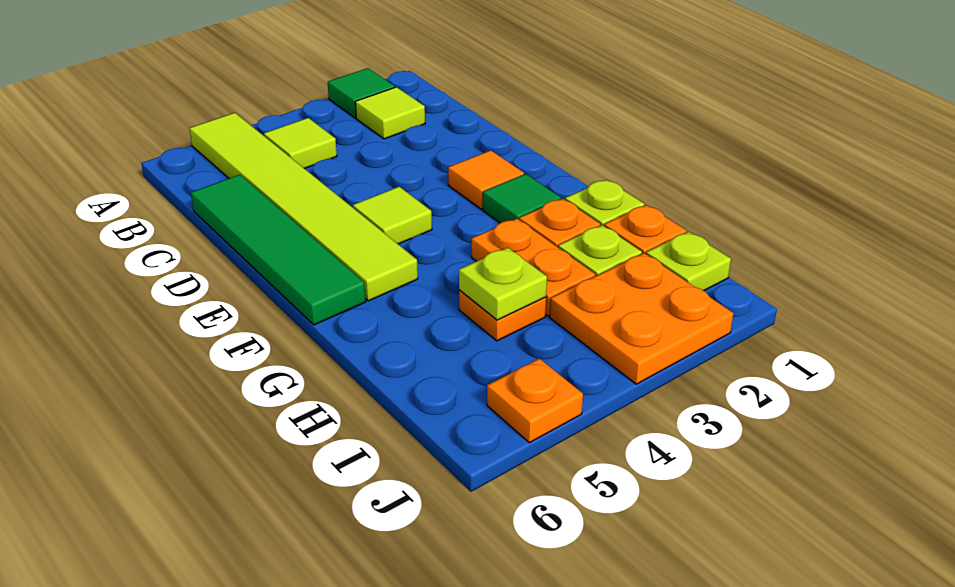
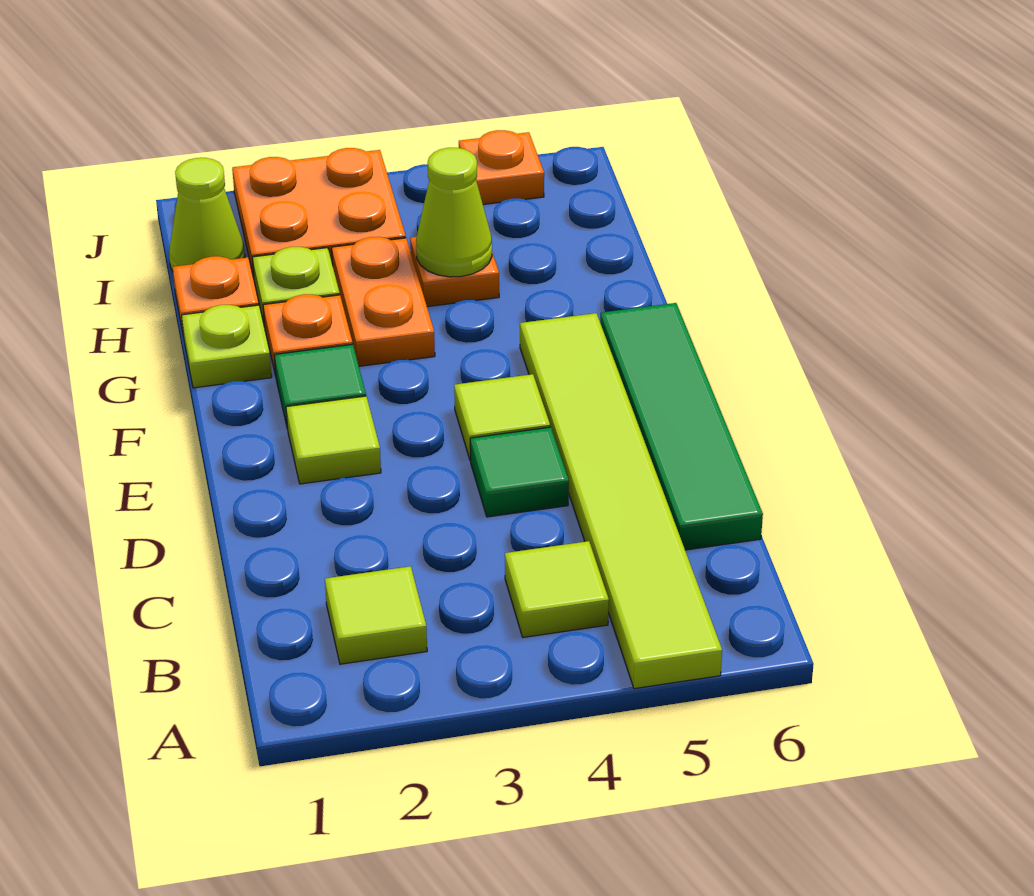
green 1x1 tile [328,68,395,118] -> green 1x1 tile moved to [470,427,569,517]
orange 1x1 tile [448,150,524,209] -> lime 1x1 tile [286,396,381,484]
lime 1x1 plate [459,248,547,320] -> lime 1x1 cone [416,148,492,277]
lime 1x1 plate [646,232,731,291] -> lime 1x1 cone [169,158,245,271]

